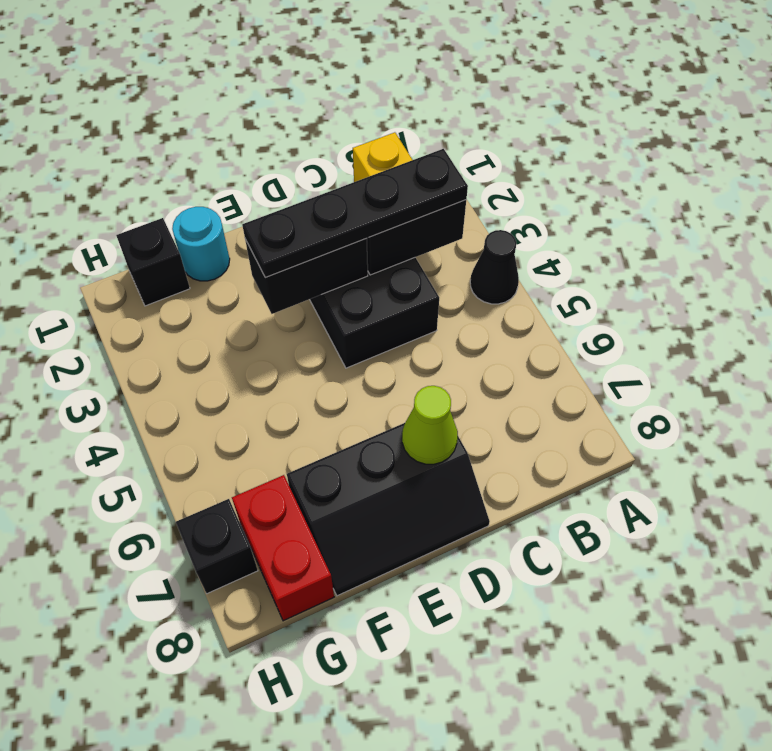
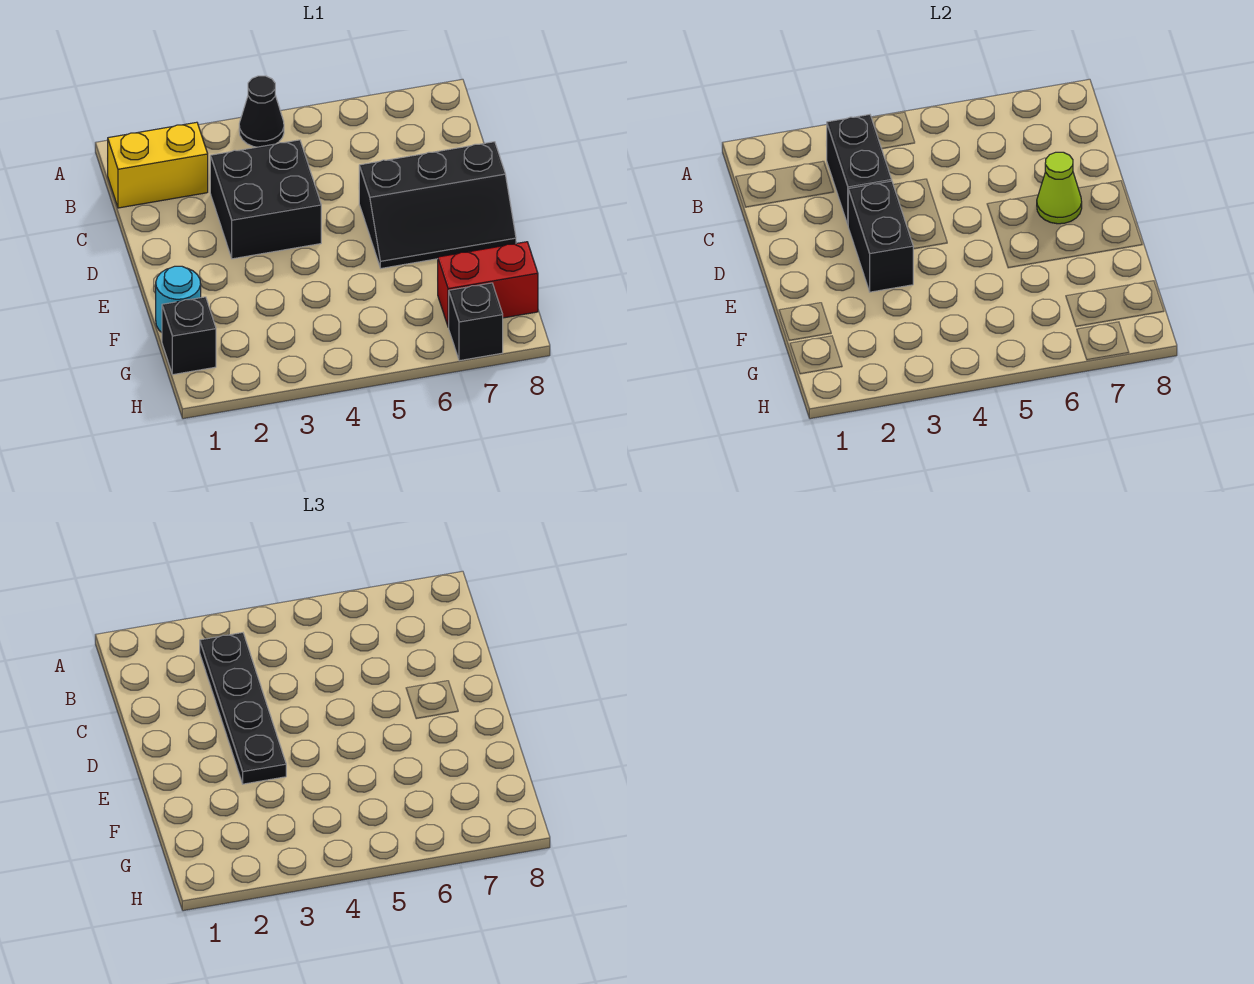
black 2x3 slope [287,423,490,596] -> black 2x3 slope turned to [359,142,516,268]

